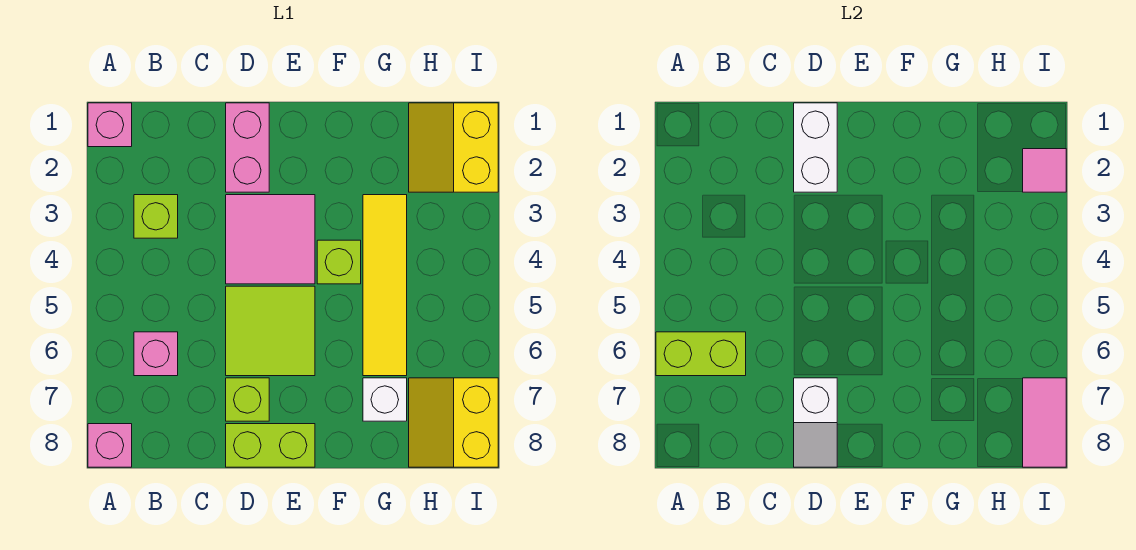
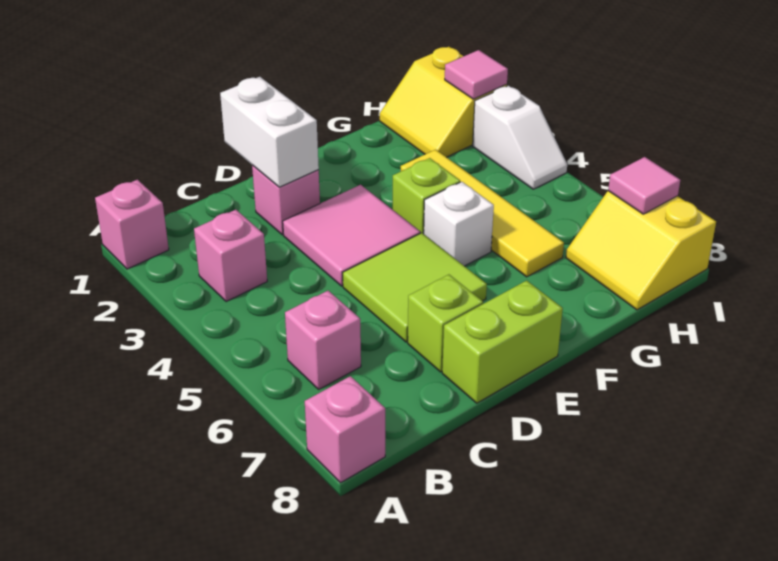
lime 1x2 brick [656,332,746,376] -> none
lime 1x1 brick [134,195,178,238] -> pink 1x1 brick [194,210,267,302]
pink 1x2 brick [226,103,269,192] -> pink 1x1 brick [252,165,320,235]
white 1x2 slope [794,378,837,467] -> white 1x2 slope moved to [473,86,567,189]
white 1x1 brick [363,378,407,421] -> white 1x1 brick moved to [424,182,494,266]
pink 1x2 tile [1023,378,1066,467] -> pink 1x1 tile [608,157,680,214]

